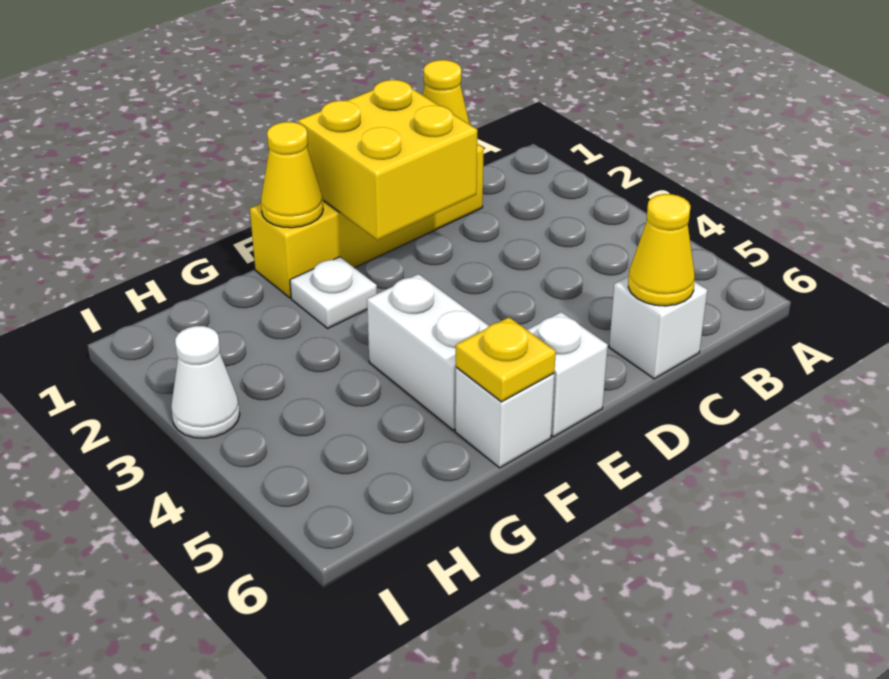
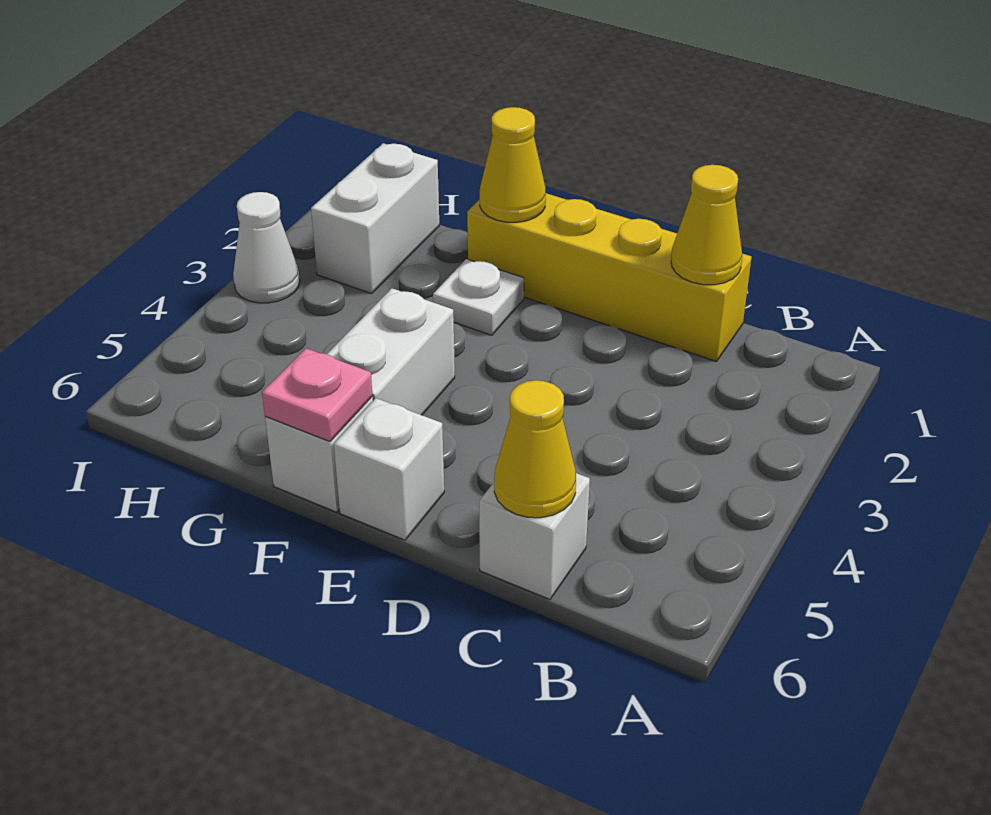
yellow 2x2 brick [298,80,477,240] -> none
yellow 1x1 plate [456,317,556,402] -> pink 1x1 plate [262,348,372,441]
none -> white 1x2 brick [311,143,439,294]

